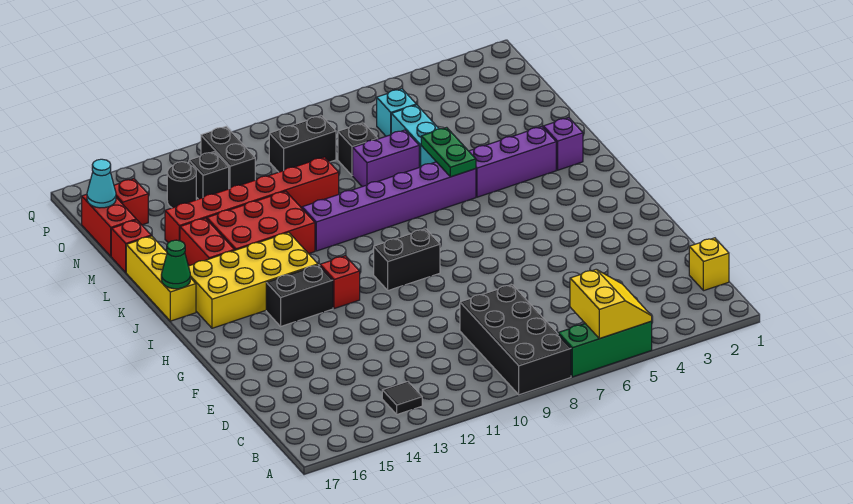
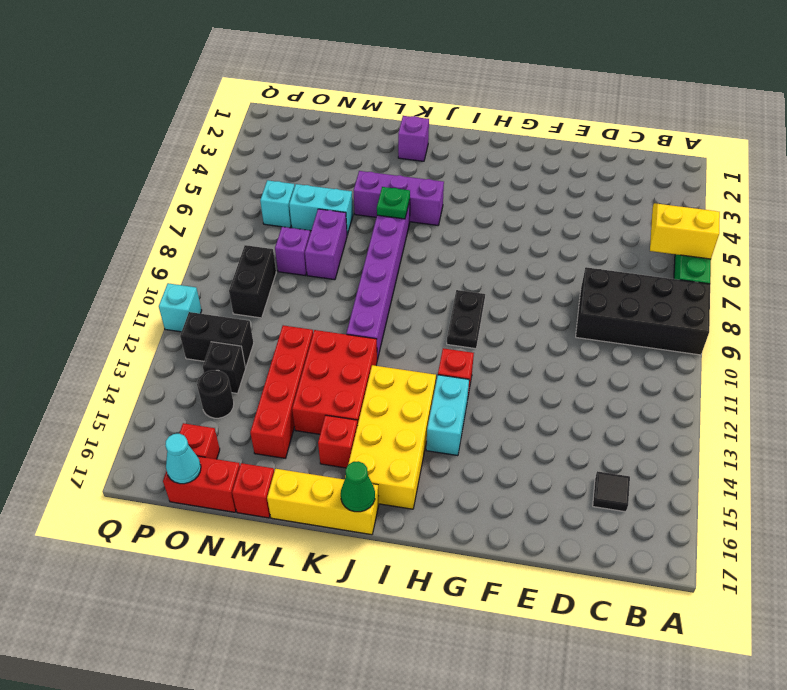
black 1x1 tile [382,381,422,414] -> black 1x1 tile moved to [593,471,630,512]
yellow 1x1 brick [689,238,729,291] -> none
black 1x2 brick [374,229,440,291] -> black 1x2 plate [447,290,485,349]
black 1x2 brick [266,265,333,326] -> cyan 1x2 brick [426,375,469,456]
purple 1x3 brick [469,127,556,197] -> purple 1x3 brick turned to [354,171,444,225]
green 1x2 plate [421,127,476,177] -> green 1x1 plate [377,187,410,219]
red 1x2 brick [180,218,235,266] -> red 1x1 brick [318,415,358,468]
red 1x6 brick [165,157,339,243] -> red 1x4 brick [250,325,313,458]
black 1x1 brick [338,123,378,176] -> purple 1x1 brick [275,227,310,276]
none -> cyan 1x1 brick [159,283,202,332]

